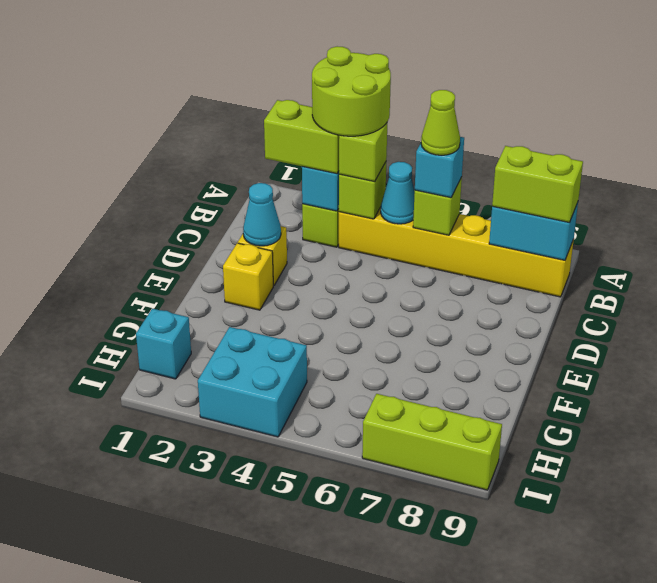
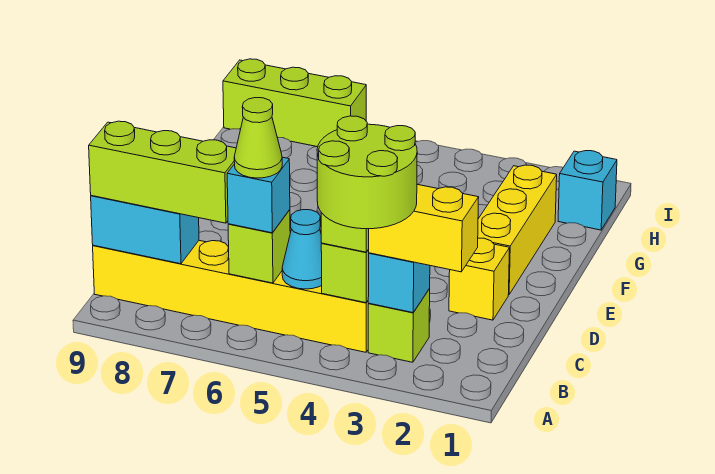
lime 1x2 brick [264,100,339,174] -> yellow 1x2 brick [369,184,479,272]
lime 1x2 brick [492,146,583,223] -> lime 1x3 brick [89,121,236,223]
cyan 1x1 cone [243,183,281,246] -> none
yellow 1x1 brick [223,243,273,310] -> yellow 1x3 brick [478,165,557,295]
cyan 2x2 brick [198,327,307,437] -> none

